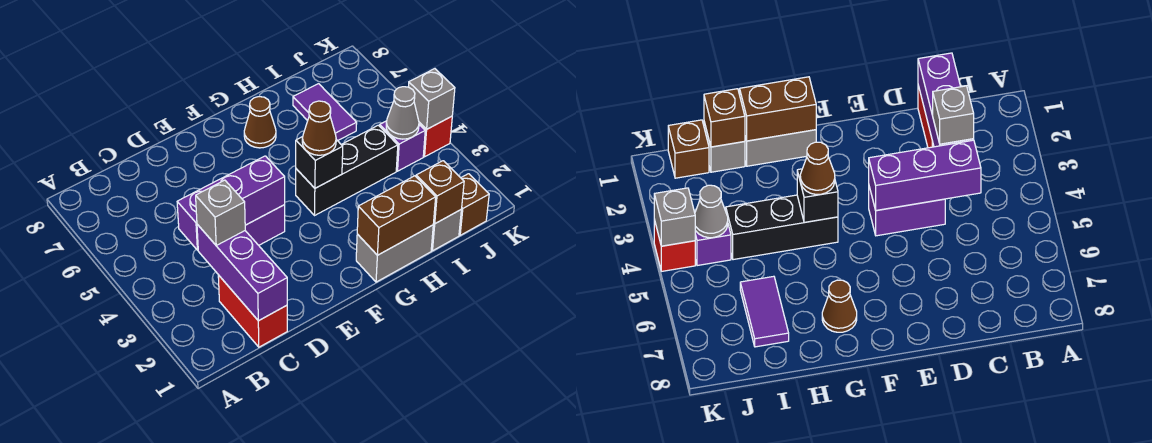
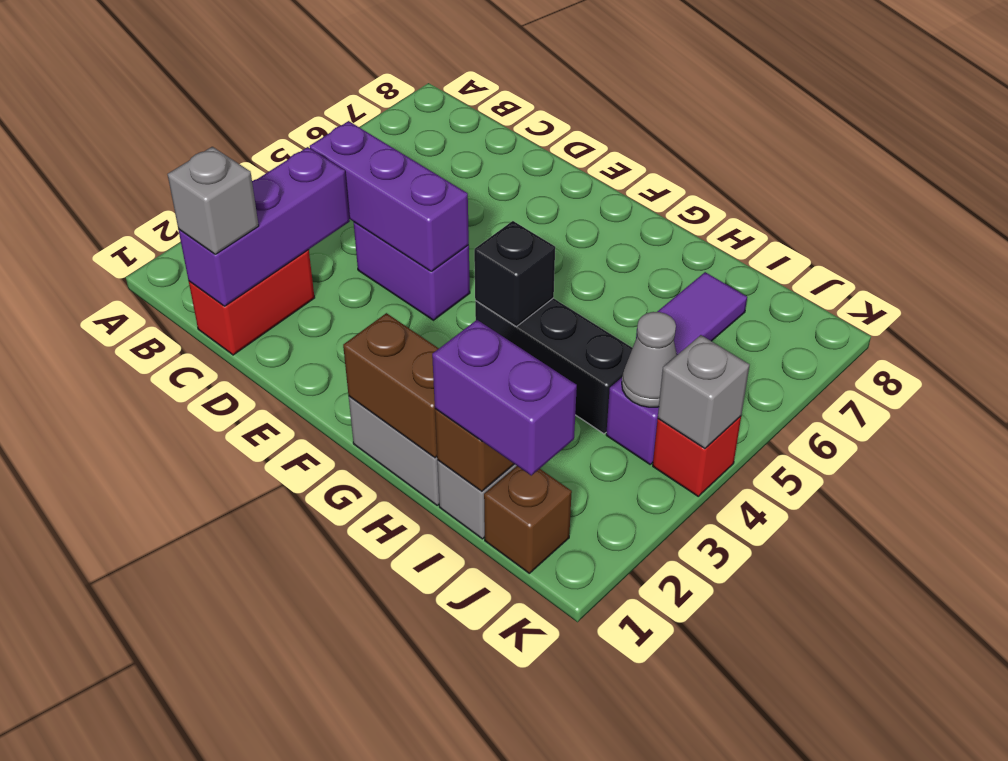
grey 1x1 brick [196,180,245,245] -> grey 1x1 brick moved to [168,147,259,254]
brown 1x1 cone [302,101,336,155] -> none
brown 1x1 cone [244,97,276,148] -> none
none -> purple 1x2 brick [432,320,577,475]

